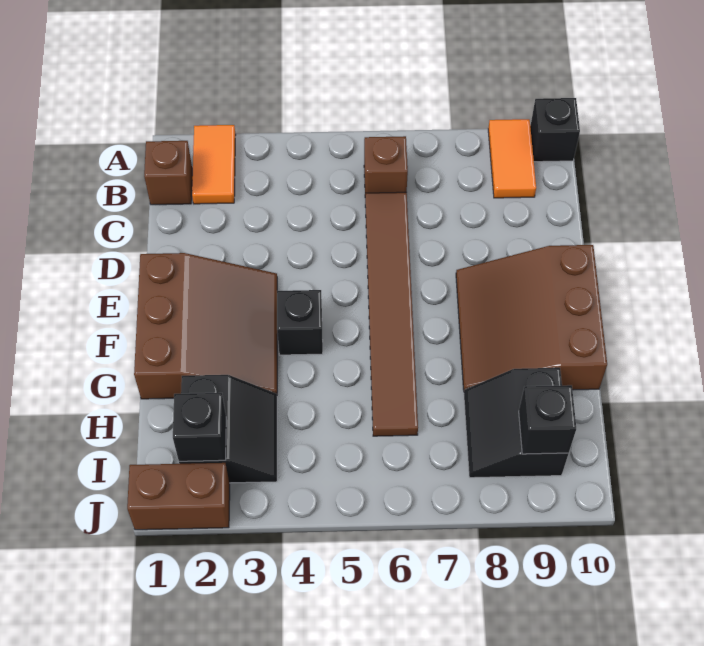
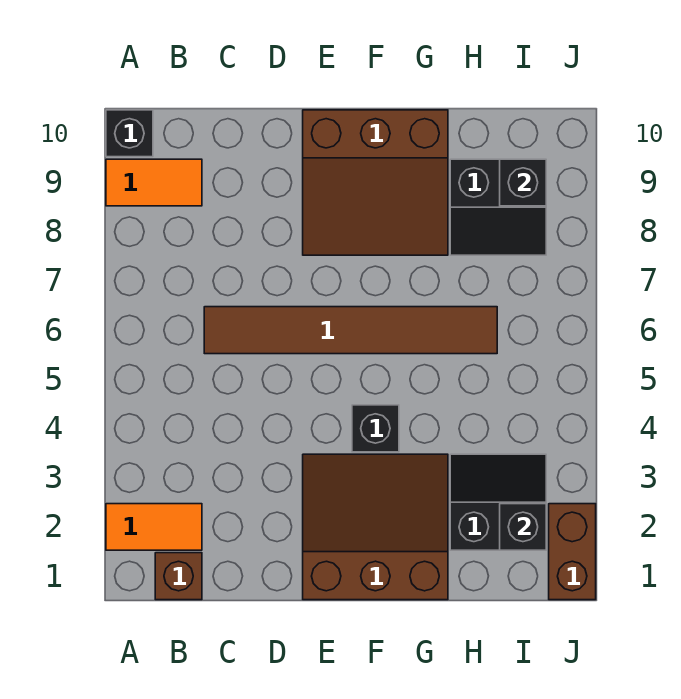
brown 1x1 brick [364,136,408,193] -> none

